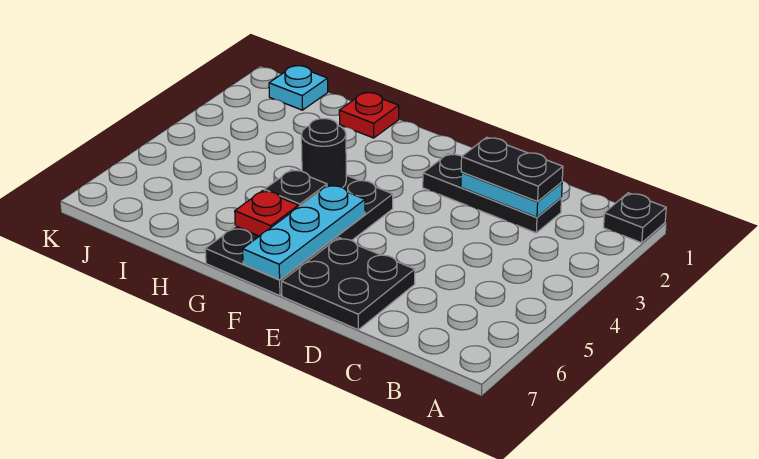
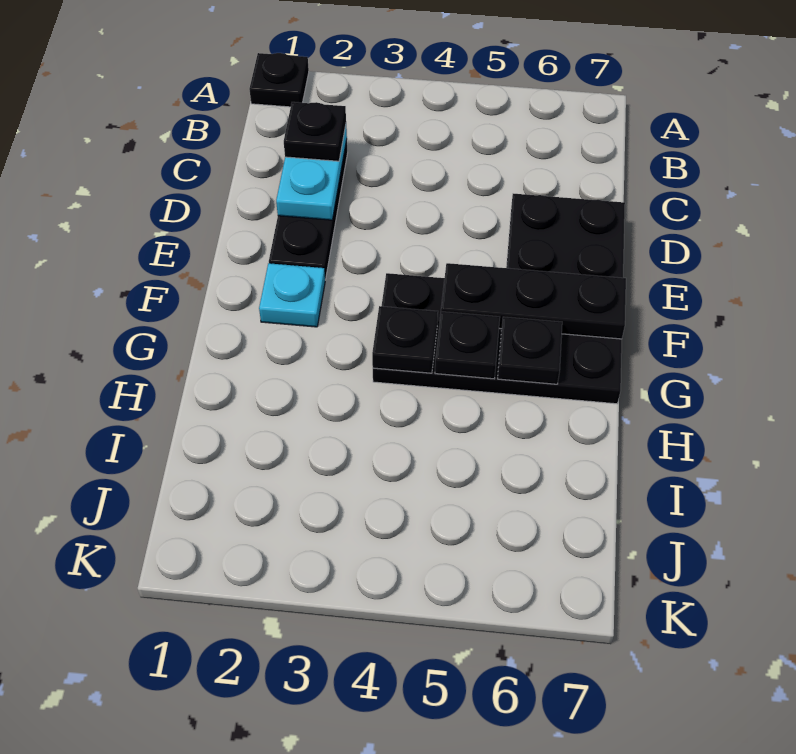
black 1x2 plate [461,137,563,202] -> black 1x1 plate [284,102,346,161]
cyan 1x3 plate [243,185,365,280] -> black 1x3 plate [441,263,626,339]
black 1x1 round brick [301,119,346,188] -> black 1x1 plate [372,306,438,373]
red 1x1 plate [235,191,299,236] -> black 1x1 plate [498,317,562,384]
red 1x1 plate [339,92,399,138] -> none
cyan 1x1 plate [269,66,328,110] -> cyan 1x1 plate moved to [259,263,325,327]

